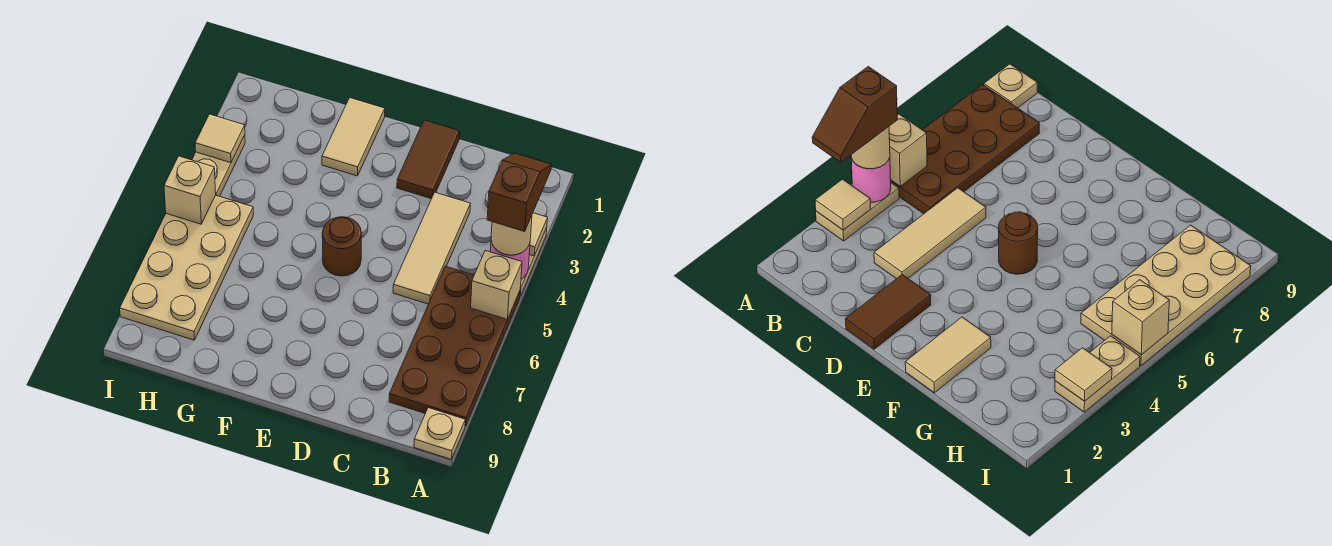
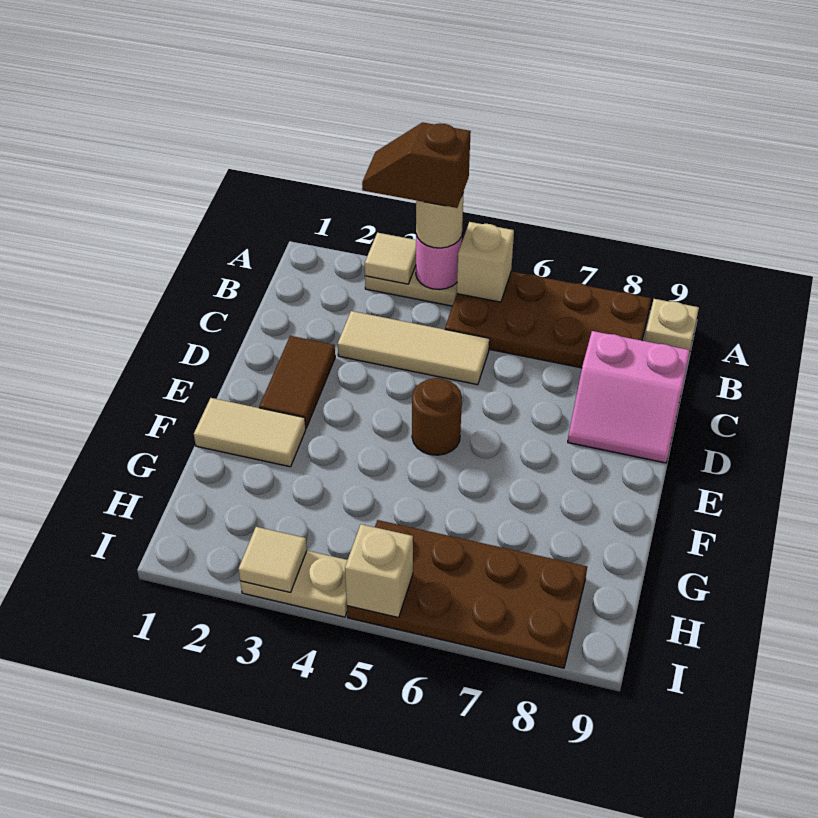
none -> pink 2x2 slope [568,331,690,463]
brown 1x2 tile [397,120,460,199] -> brown 1x2 tile turned to [259,336,335,428]
tan 2x4 plate [120,195,253,340] -> brown 2x4 plate [347,520,587,668]

